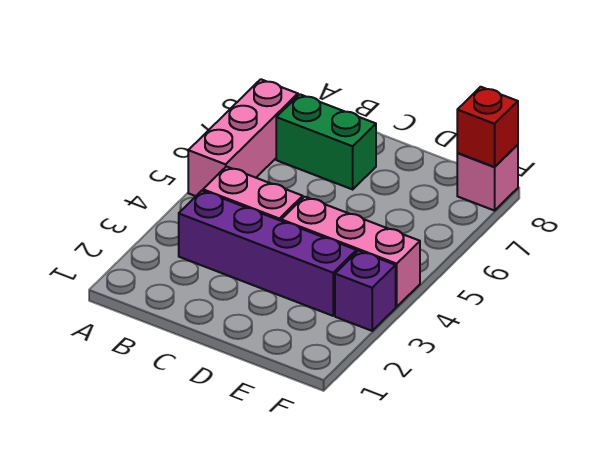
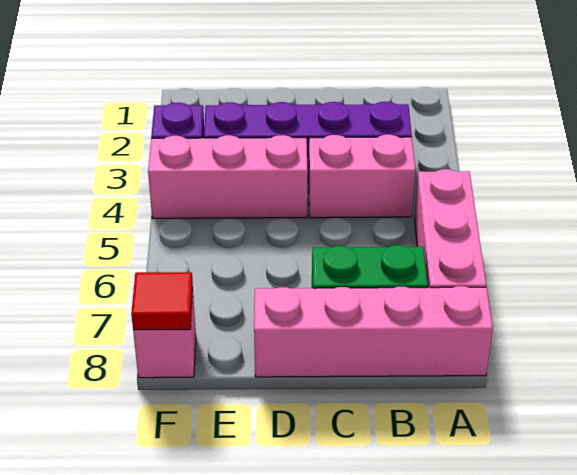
none -> pink 1x4 brick [254,286,493,377]
red 1x1 brick [457,87,518,167] -> red 1x1 tile [131,272,193,330]

